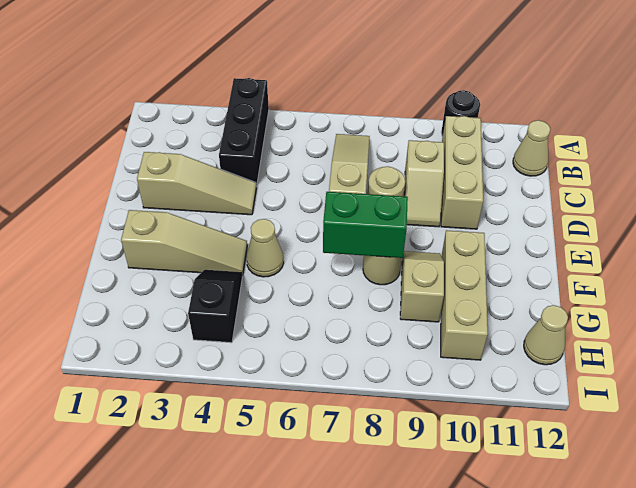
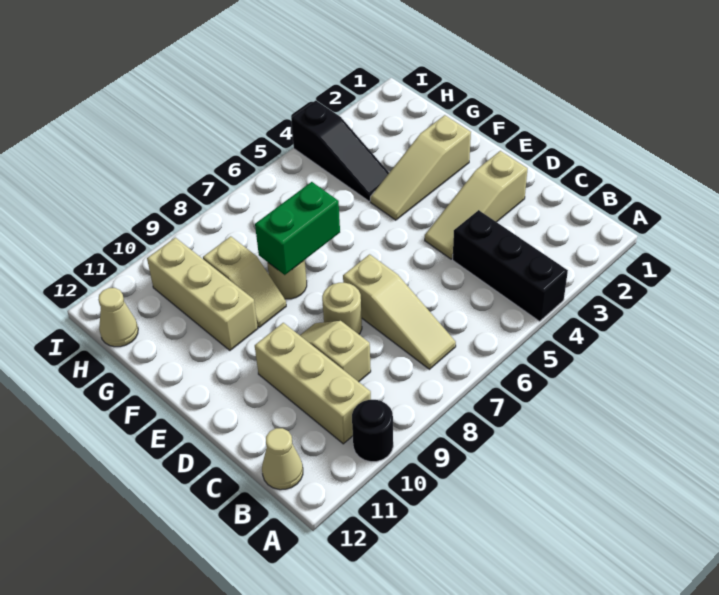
tan 1x1 cone [246,219,284,277] -> none
black 1x2 slope [188,270,242,343] -> black 1x3 slope [291,101,389,201]

